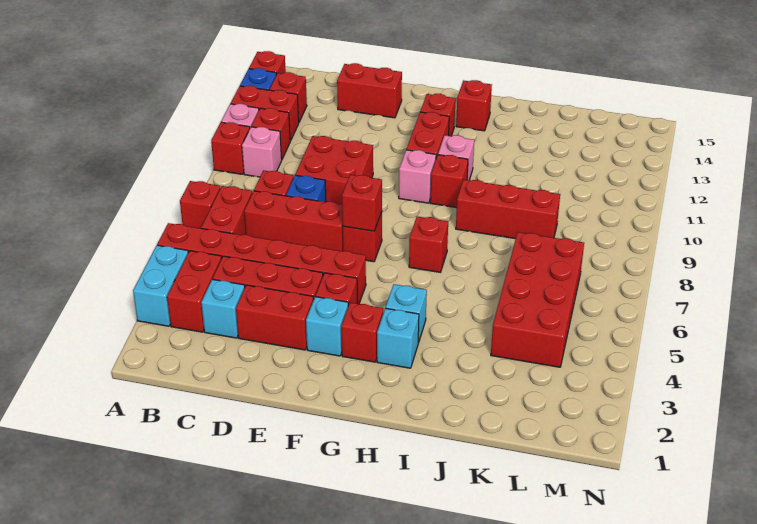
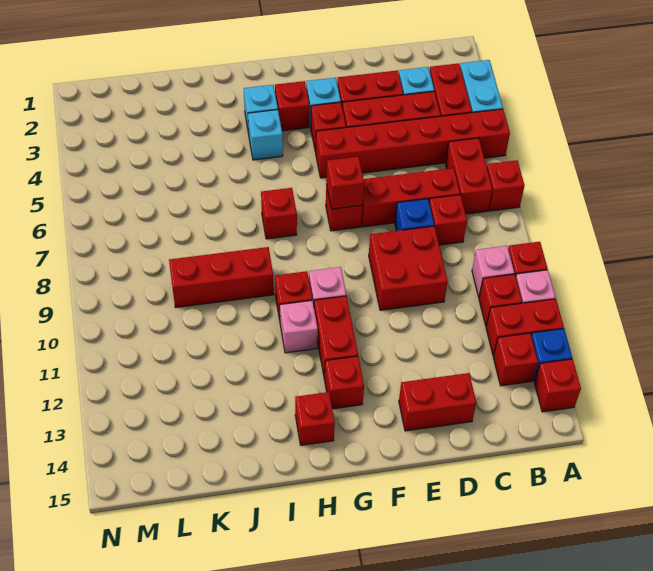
red 2x4 brick [491,232,584,367] -> none

